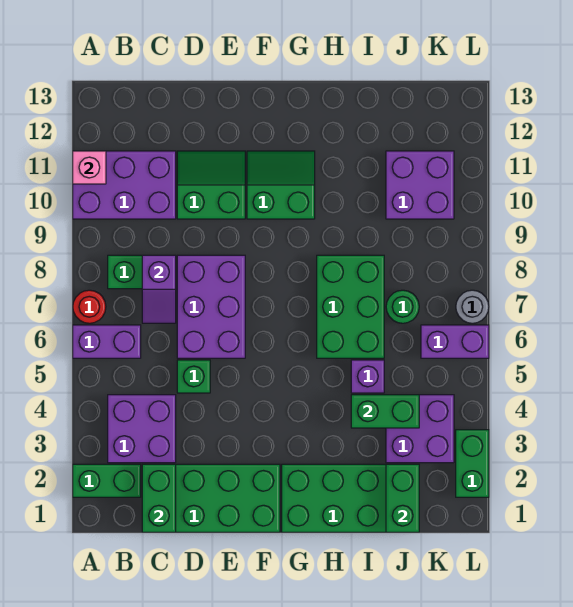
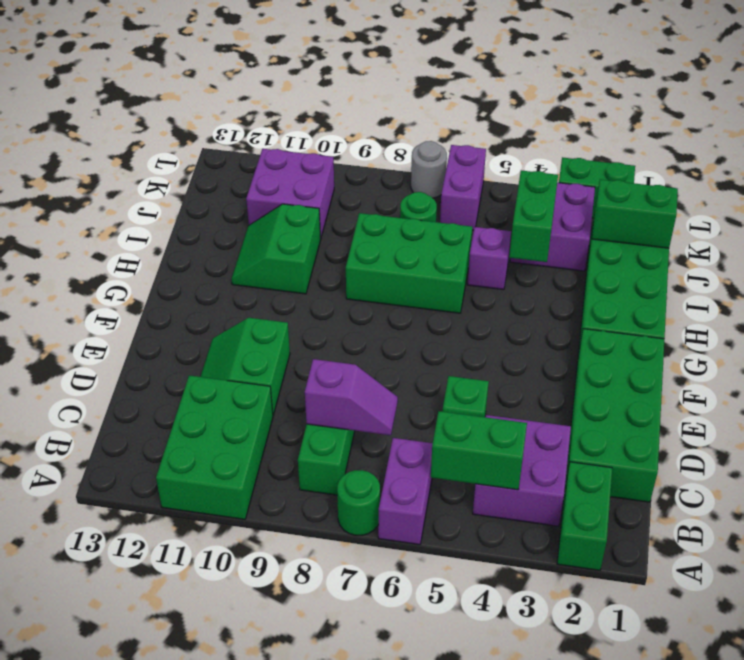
red 1x1 round brick [73,290,106,323] -> green 1x1 round brick [337,470,380,535]
purple 2x3 brick [73,151,176,219] -> green 2x3 brick [156,375,273,519]
pink 1x1 brick [73,151,106,184] -> none
green 1x2 brick [142,464,176,532] -> green 1x2 brick moved to [431,411,527,490]
purple 2x3 brick [177,255,245,358] -> none
green 2x2 slope [247,151,315,219] -> green 2x2 slope moved to [231,204,321,294]

